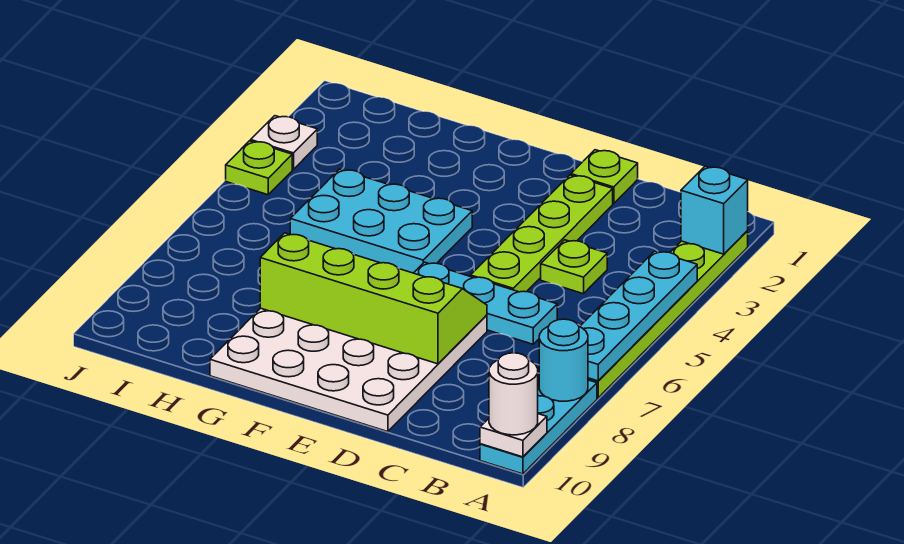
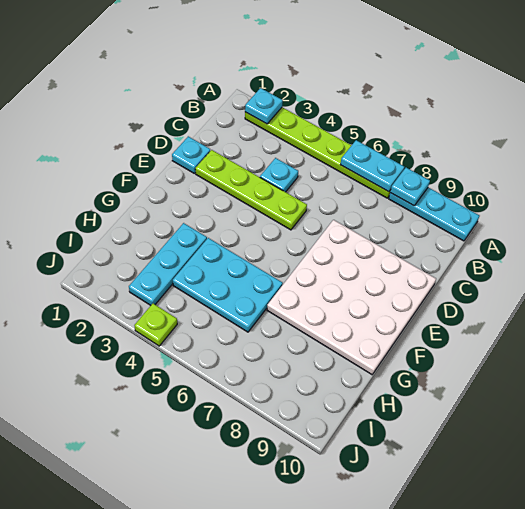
cyan 1x1 brick [681,166,748,254] -> cyan 1x1 plate [245,88,283,124]
cyan 1x4 plate [580,251,697,381] -> cyan 1x2 plate [340,140,404,192]
cyan 1x1 round brick [539,319,588,401] -> cyan 1x1 plate [390,168,430,206]
white 1x1 plate [480,414,547,457] -> none
white 1x1 round brick [489,353,538,435] -> none
lime 1x1 plate [541,240,607,294] -> cyan 1x1 plate [260,158,298,192]
cyan 1x3 plate [414,262,557,344] -> cyan 1x3 plate moved to [129,223,207,305]
lime 1x1 plate [571,150,638,204] -> cyan 1x1 plate [172,136,210,174]
lime 2x4 slope [260,233,487,364] -> none
cyan 2x3 plate [290,169,472,273] -> cyan 2x3 plate turned to [173,238,283,332]
white 1x1 plate [251,116,317,169] -> none

